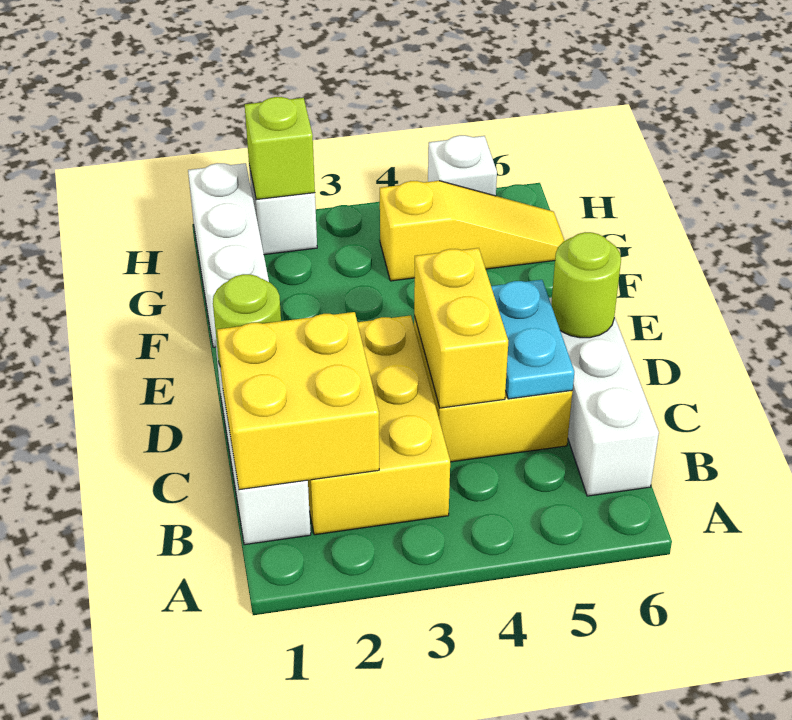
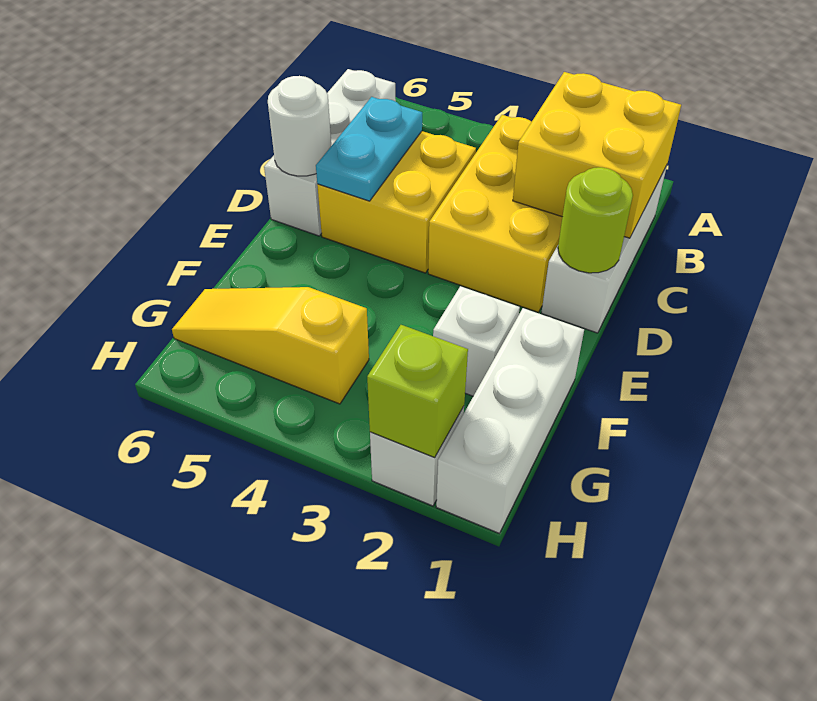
yellow 1x2 brick [414,248,508,408] -> none
lime 1x1 round brick [551,232,621,338] -> white 1x1 round brick [268,76,331,176]
white 1x1 brick [428,135,497,196] -> white 1x1 brick moved to [433,286,520,396]

